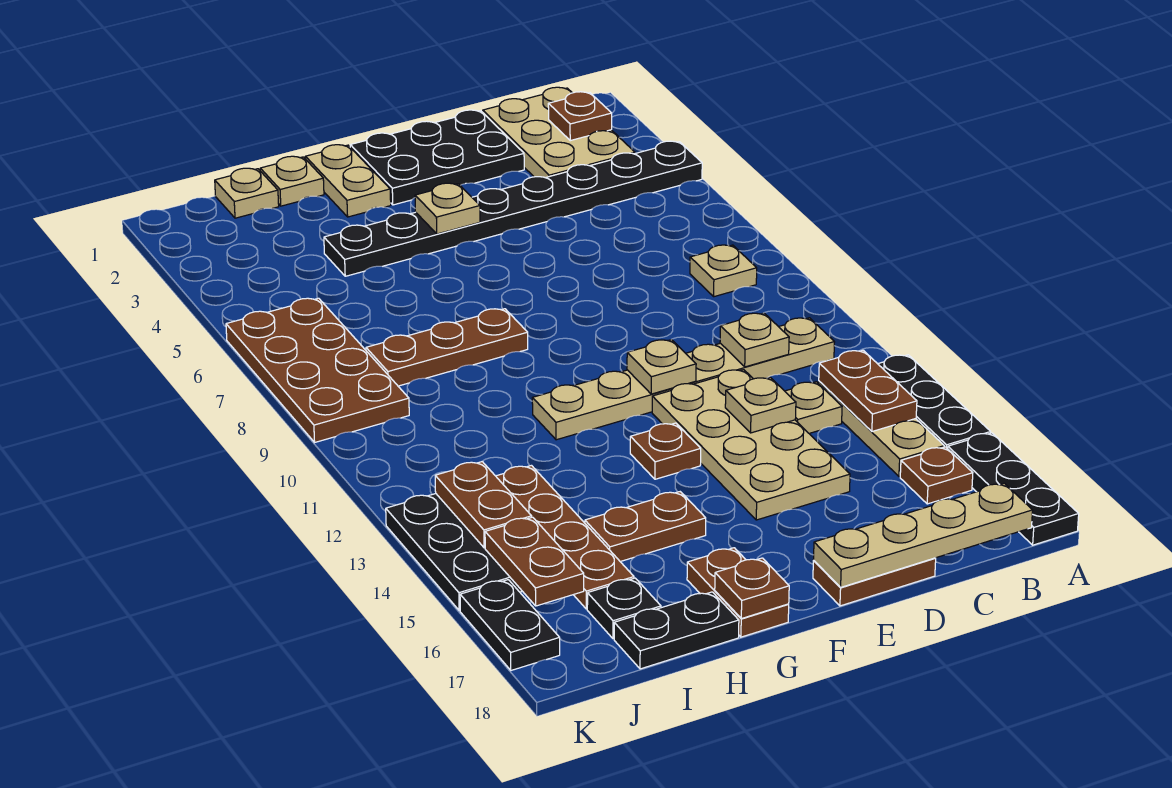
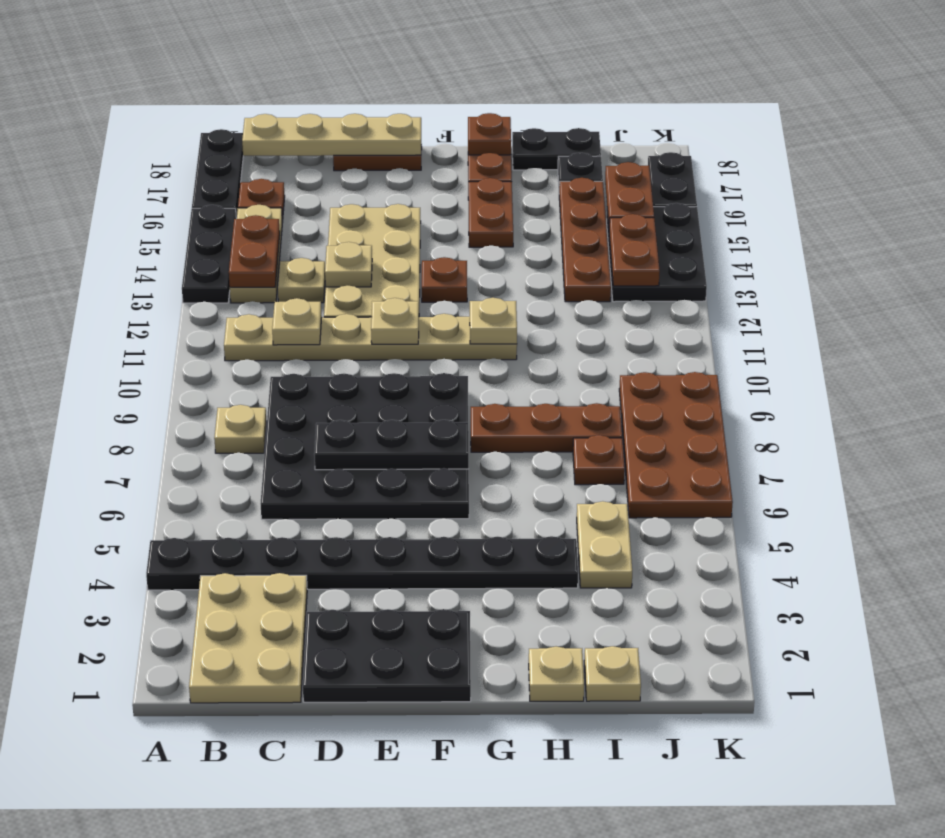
brown 1x1 plate [548,92,612,141] -> brown 1x1 plate moved to [573,435,625,485]
none -> black 4x4 plate [261,373,469,519]
none -> black 1x3 plate [314,420,469,470]
tan 1x1 plate [415,183,480,234] -> tan 1x1 plate moved to [470,298,517,344]
tan 1x2 plate [306,145,391,217] -> tan 1x2 plate moved to [577,501,632,588]
brown 1x2 plate [585,492,706,562] -> brown 1x2 plate turned to [468,178,513,247]

